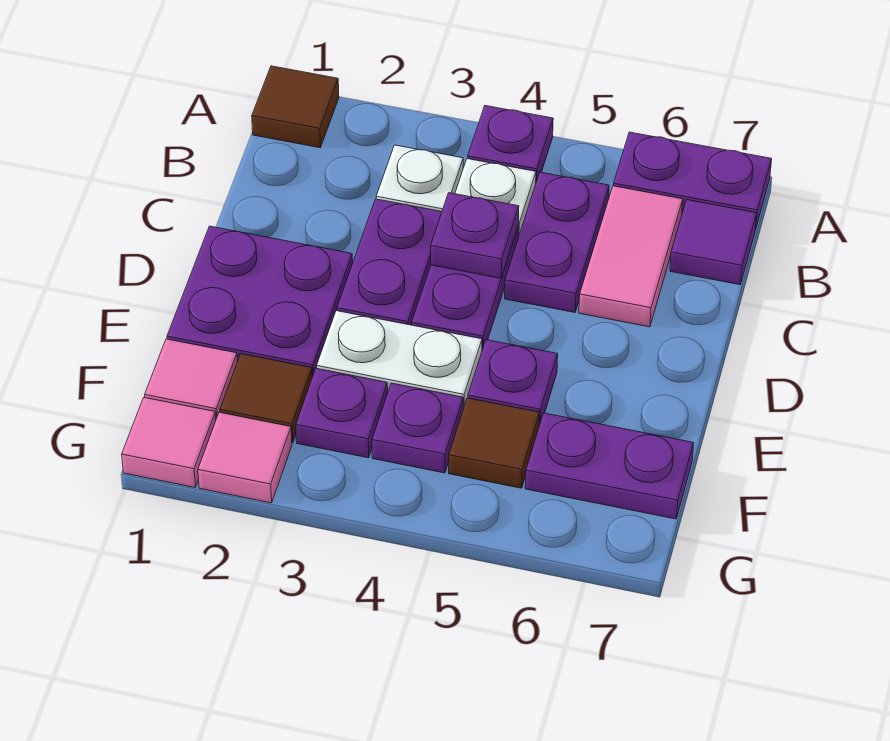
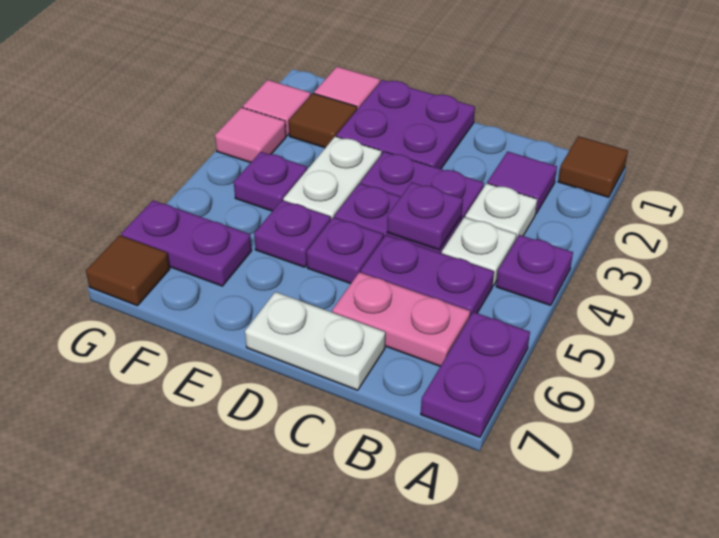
pink 1x2 tile [579,186,683,327] -> pink 1x2 plate [332,272,470,366]
purple 1x1 tile [670,200,757,285] -> purple 1x1 tile moved to [487,152,557,214]
none -> white 1x2 plate [245,292,385,390]
purple 1x1 plate [296,368,388,458] -> purple 1x1 plate moved to [307,217,383,284]
brown 1x1 tile [449,398,540,488] -> brown 1x1 tile moved to [86,235,170,306]
purple 1x2 plate [525,413,694,519] -> purple 1x2 plate turned to [121,200,252,286]
pink 1x1 tile [122,398,216,487] -> pink 1x1 tile moved to [215,107,286,163]

